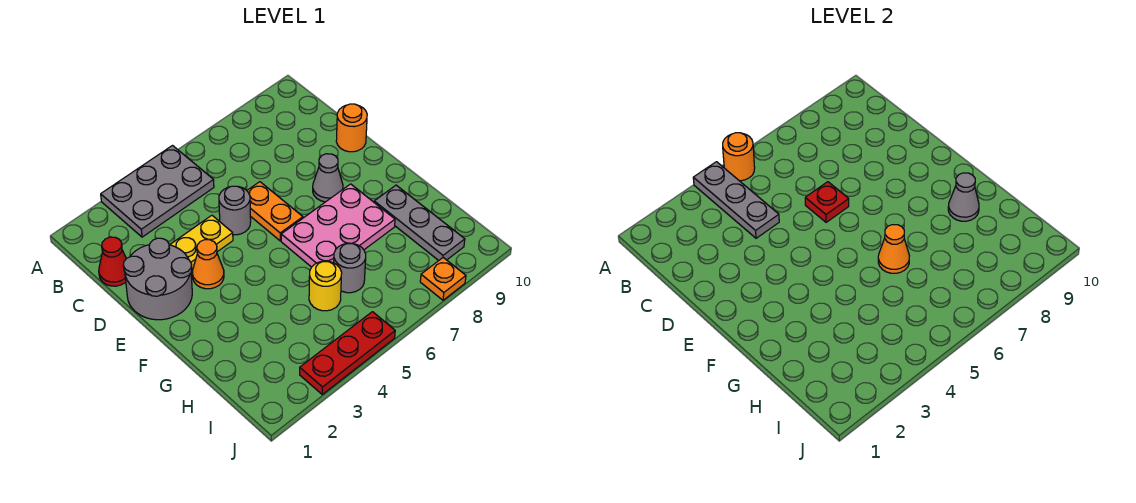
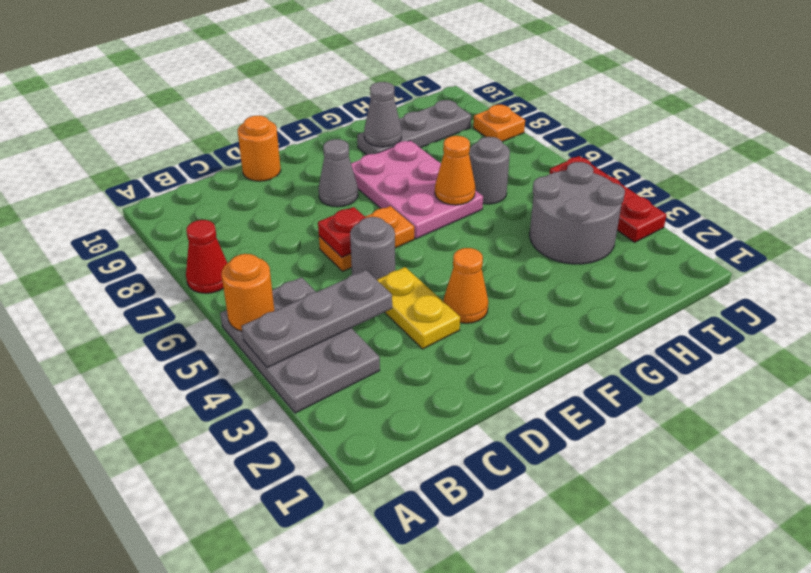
red 1x1 cone [99,237,126,286] -> red 1x1 cone moved to [186,220,227,293]
grey 2x2 round brick [123,238,192,320] -> grey 2x2 round brick moved to [530,162,625,264]
yellow 1x1 round brick [309,261,342,311] -> none

